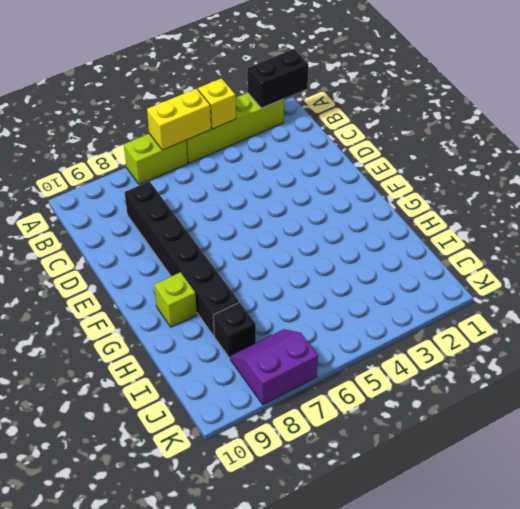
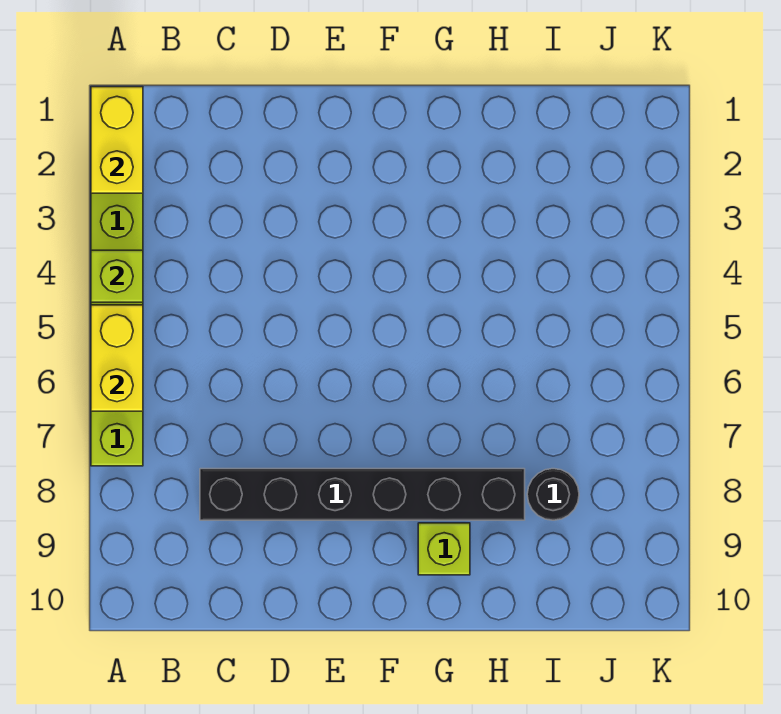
black 1x2 brick [247,49,309,108] -> yellow 1x2 brick [91,87,143,193]
yellow 1x1 brick [198,78,236,129] -> lime 1x1 brick [91,250,143,302]
black 1x1 brick [213,302,256,358] -> black 1x1 round brick [527,469,579,520]
purple 2x2 slope [230,329,318,405] -> none

